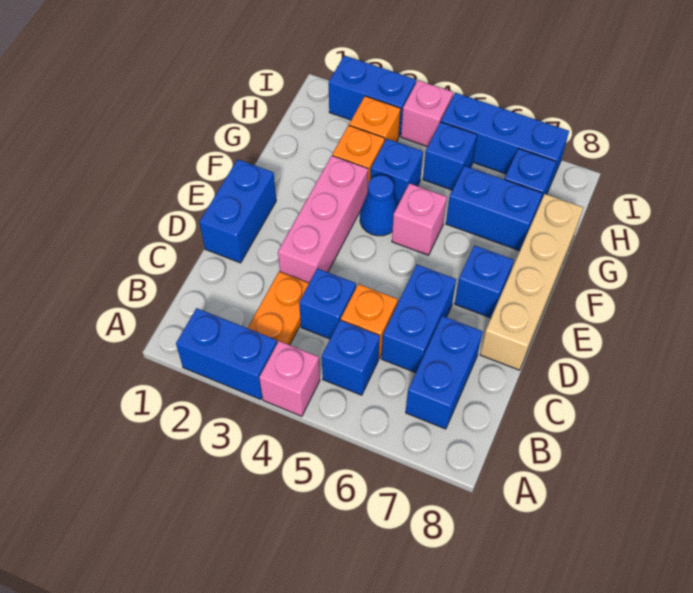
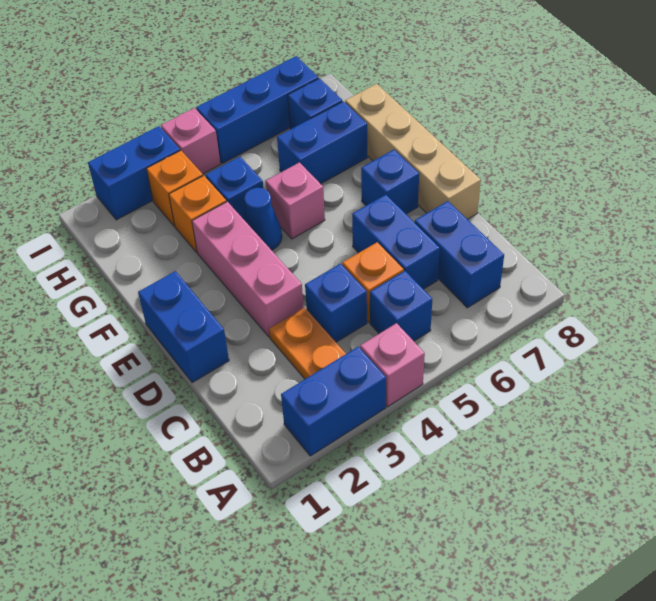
blue 1x1 brick [423,122,477,190] -> none

